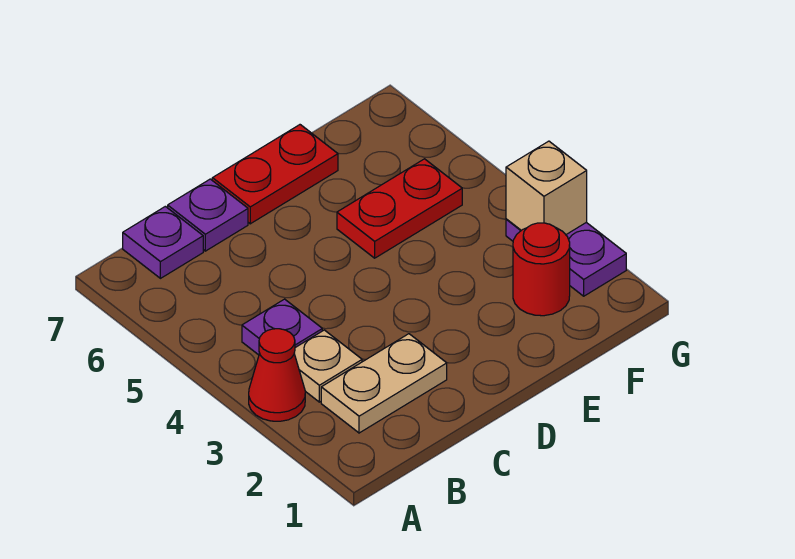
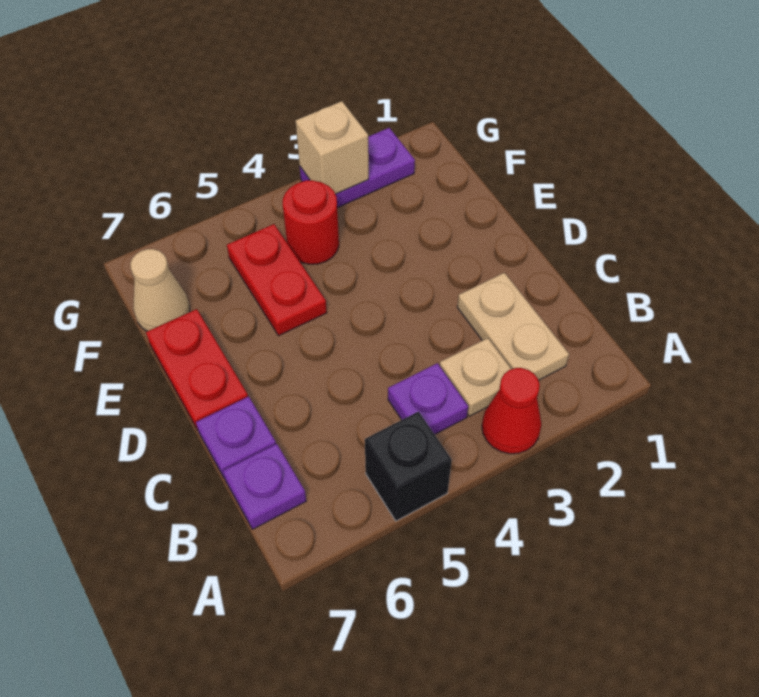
none -> black 1x1 brick [365,412,452,521]
red 1x1 round brick [513,223,570,316] -> red 1x1 round brick moved to [283,180,339,264]
none -> tan 1x1 cone [130,249,190,331]

